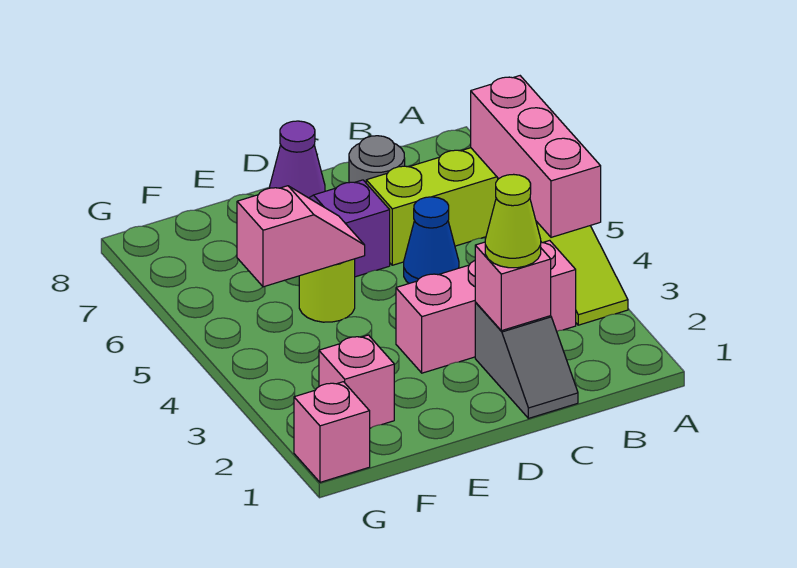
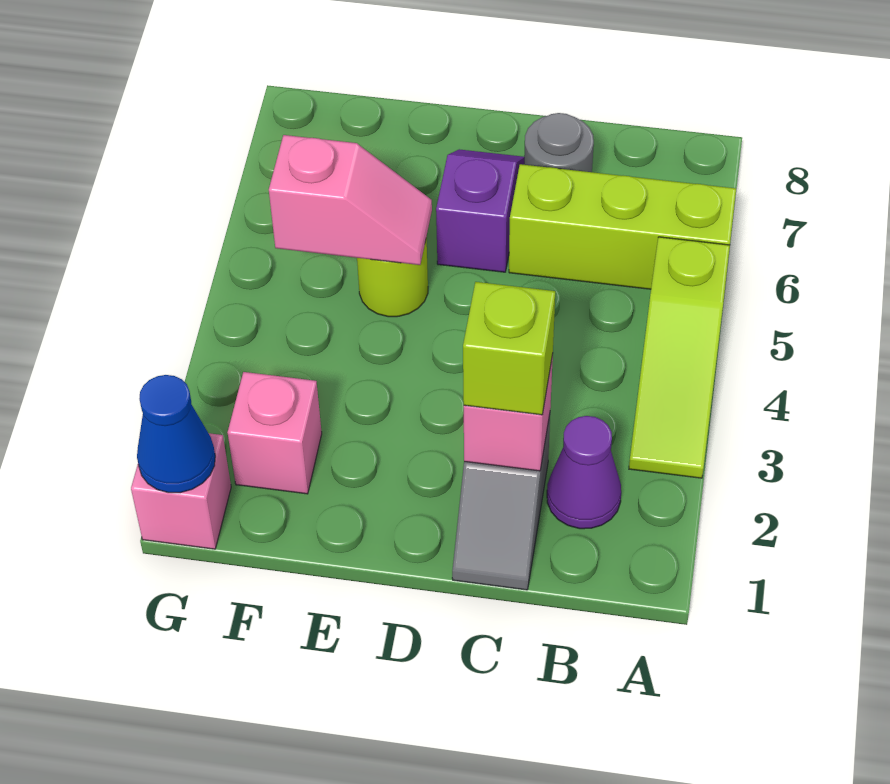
pink 1x3 brick [471,76,601,237] -> none
pink 1x3 brick [396,240,576,373] -> none
lime 1x1 cone [485,174,541,268] -> lime 1x1 brick [463,282,555,415]
blue 1x1 cone [404,197,459,283] -> blue 1x1 cone moved to [137,375,215,493]
purple 1x1 cone [270,121,325,198] -> purple 1x1 cone moved to [547,416,621,529]

